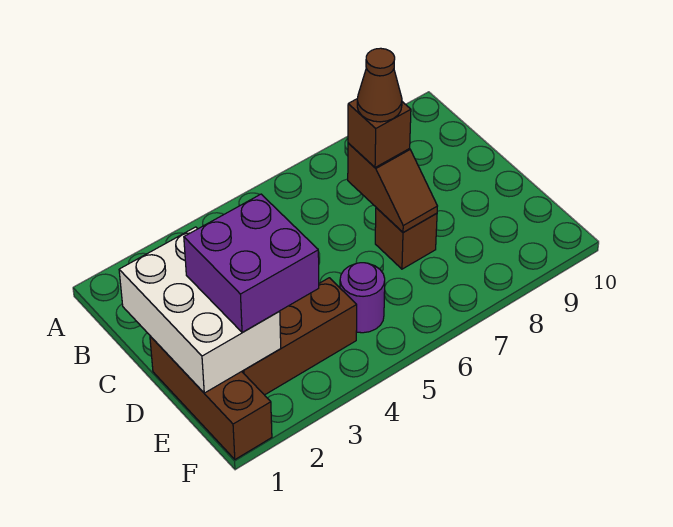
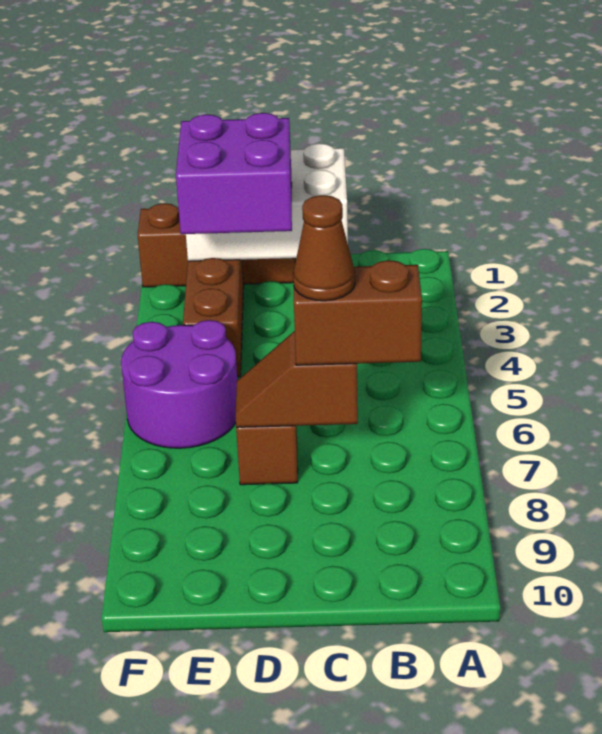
brown 1x1 brick [348,99,411,167] -> brown 1x2 brick [293,260,422,365]
purple 1x1 round brick [340,263,385,333] -> purple 2x2 round brick [121,320,237,448]

